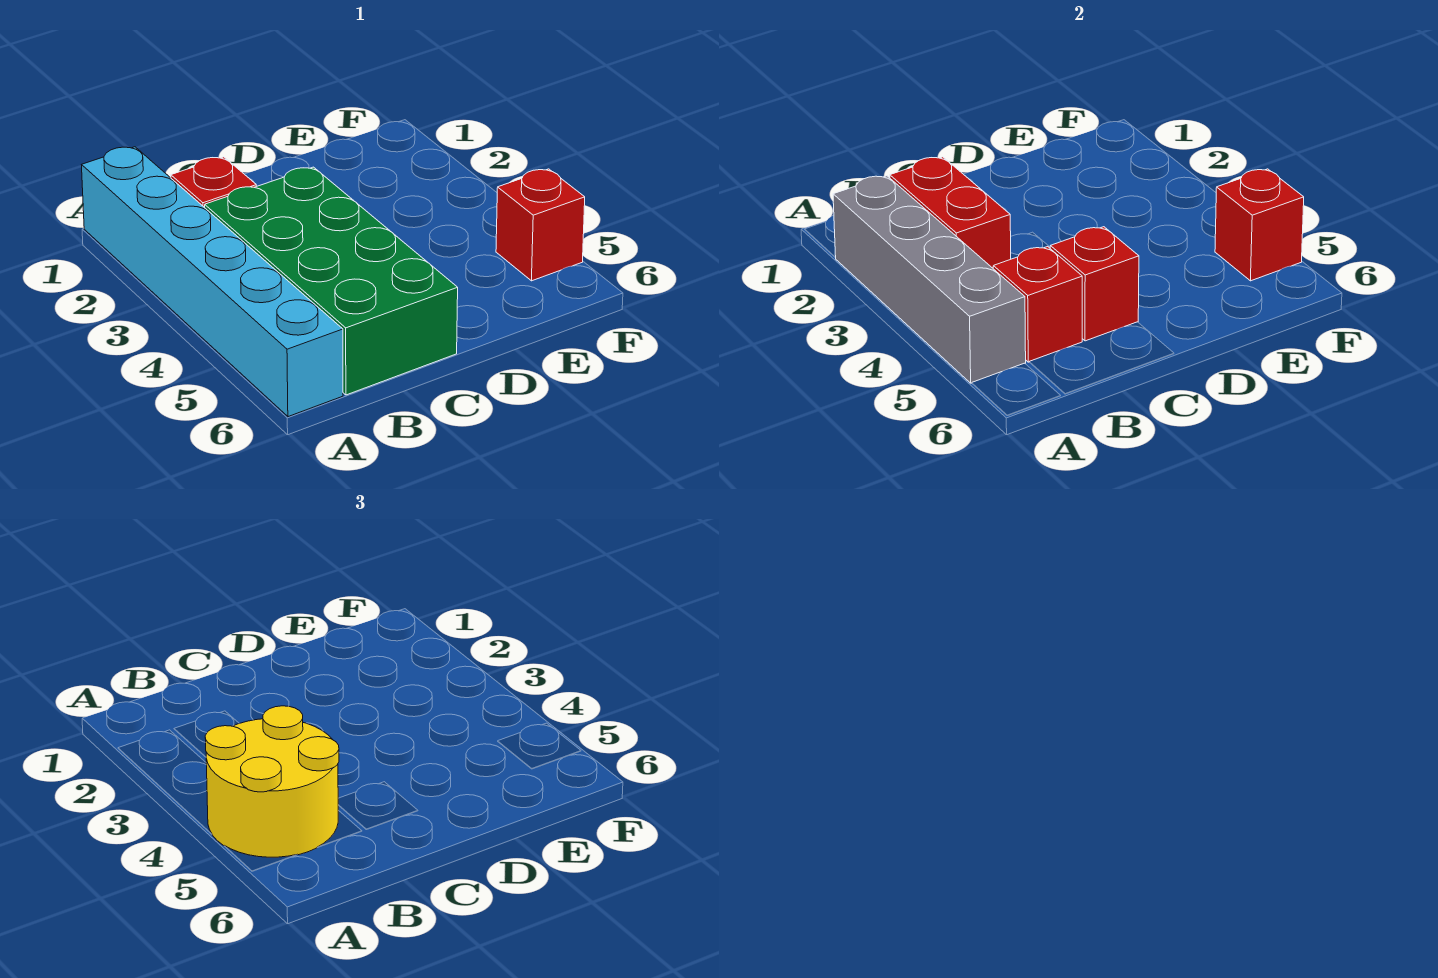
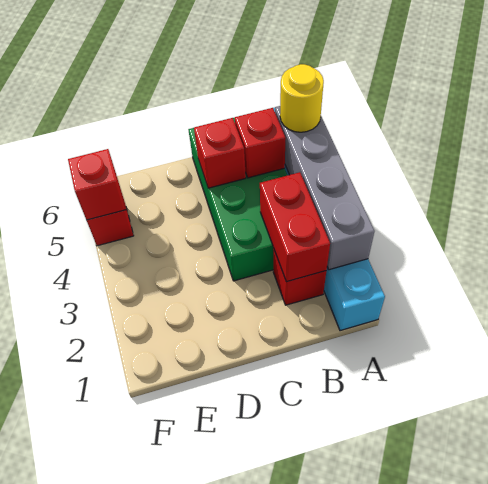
yellow 2x2 round brick [205,706,339,857] -> yellow 1x1 round brick [280,64,324,132]

